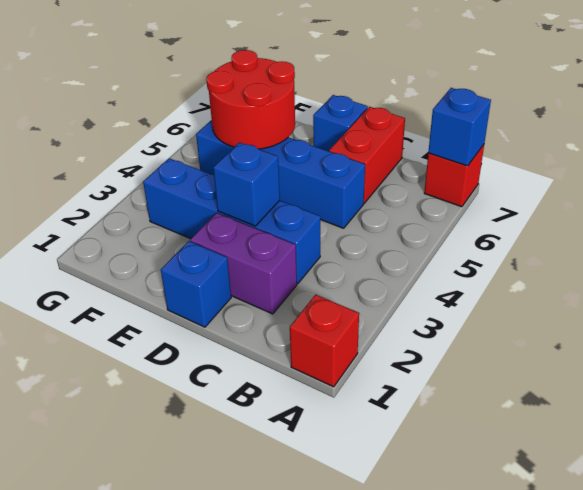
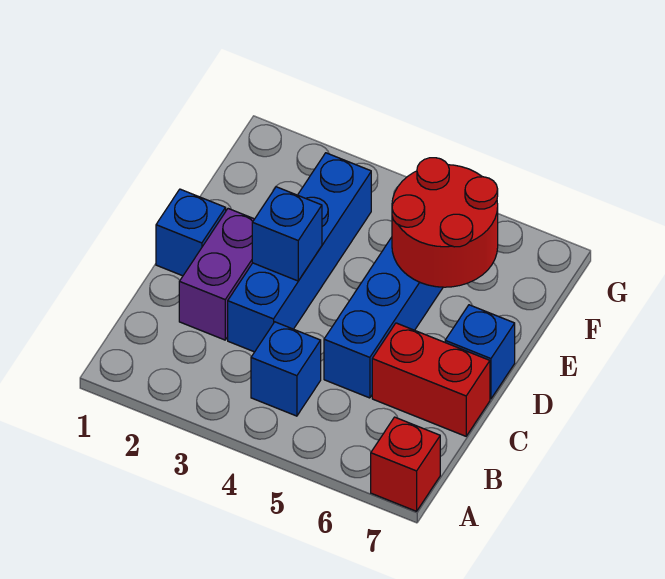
red 1x1 brick [290,295,359,387] -> none
blue 1x1 brick [428,88,491,166] -> blue 1x1 brick moved to [251,322,321,416]

